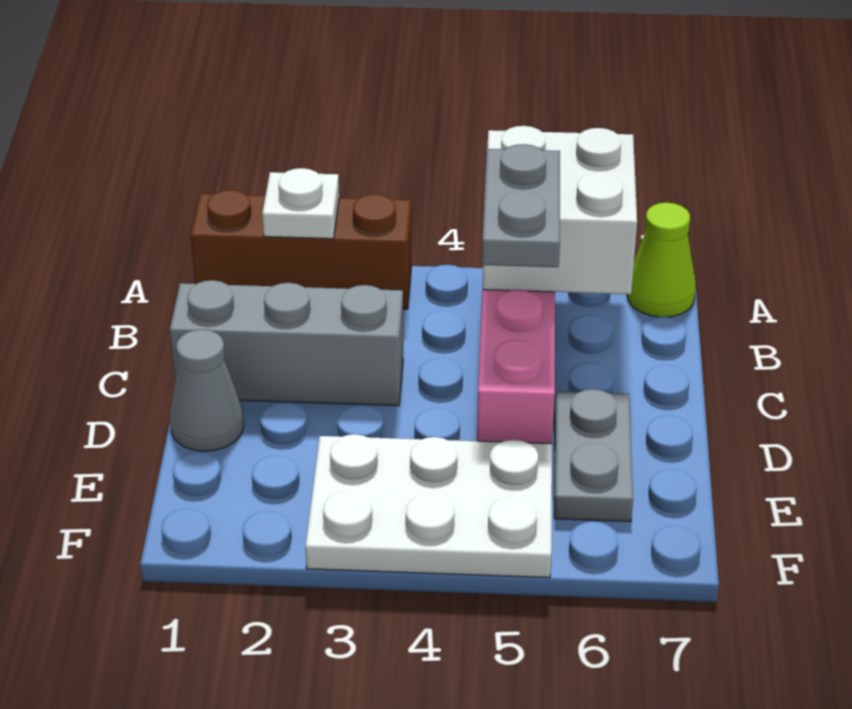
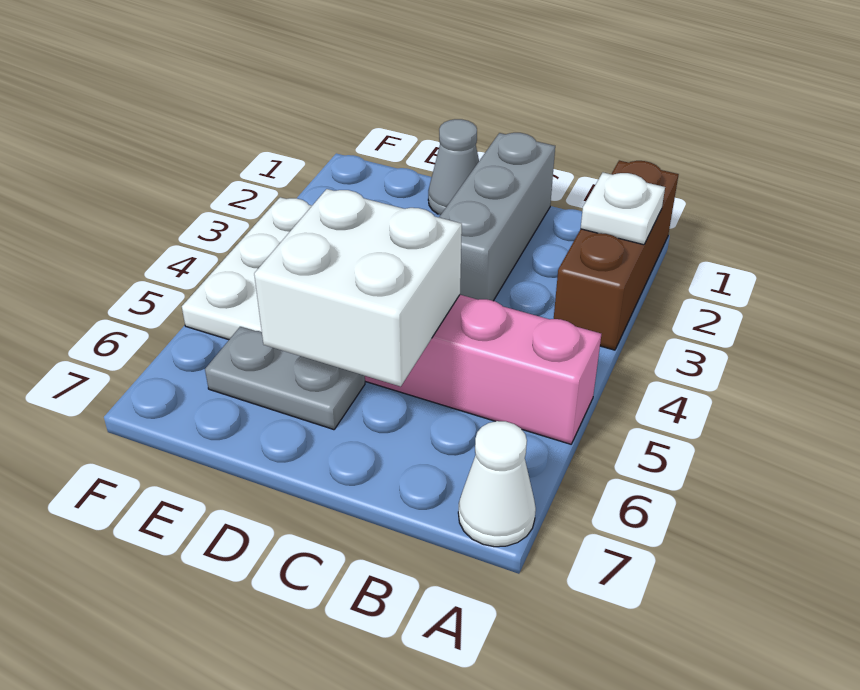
white 2x2 brick [483,126,637,294] -> white 2x2 brick moved to [254,189,462,386]
lime 1x1 cone [627,203,696,317] -> white 1x1 cone [458,421,536,547]
grey 1x2 plate [482,144,560,267] -> none

